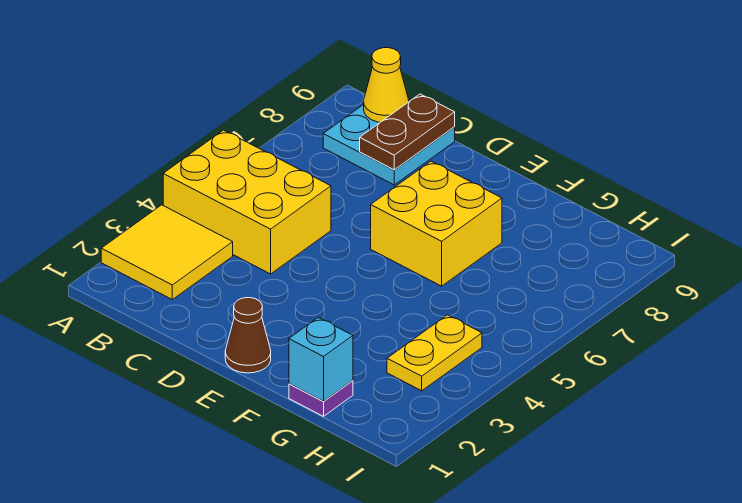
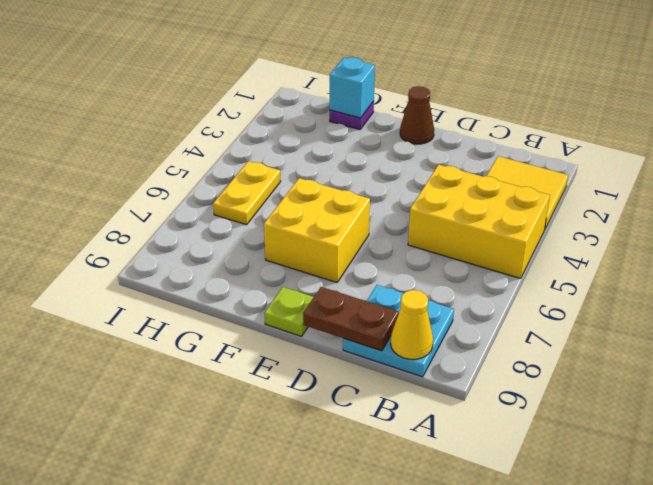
brown 1x2 plate [360,94,455,170] -> brown 1x2 plate turned to [303,287,399,351]
none -> lime 1x1 plate [265,287,314,336]
yellow 1x2 plate [387,315,482,391] -> yellow 1x2 plate moved to [213,161,281,225]

